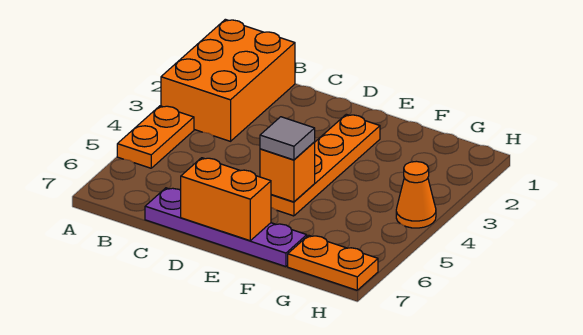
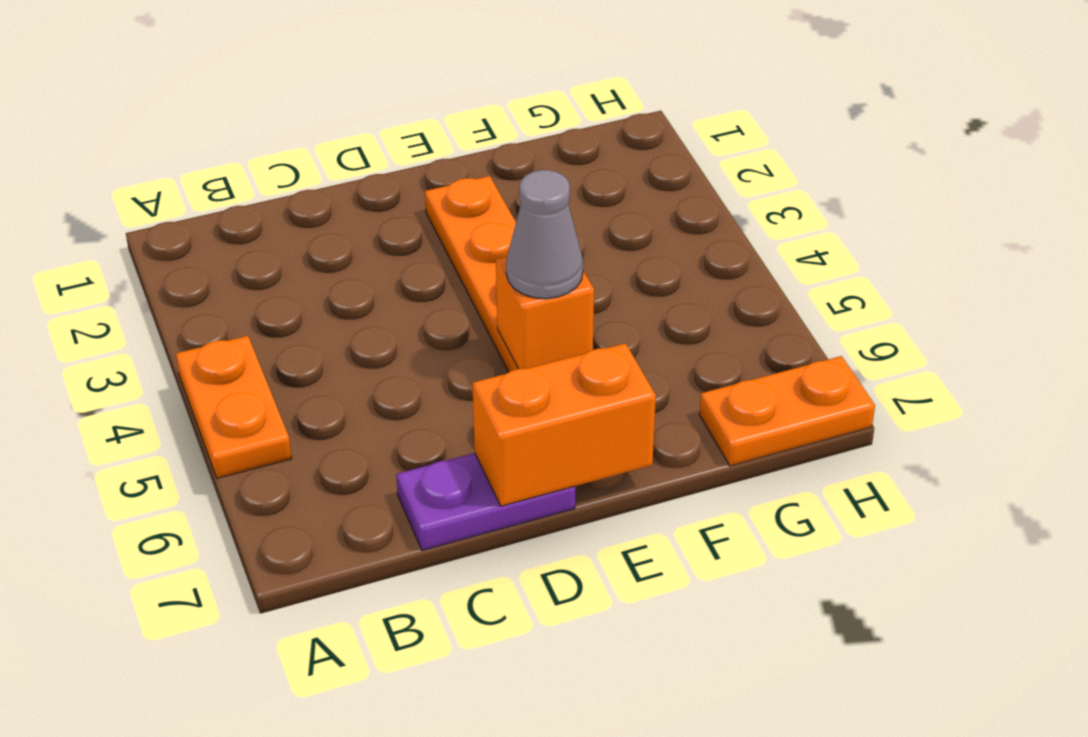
orange 2x3 brick [161,19,295,141] -> none
purple 1x4 plate [145,188,307,267] -> purple 1x2 plate [396,453,575,550]
grey 1x1 tile [260,117,315,160] -> grey 1x1 cone [506,170,583,299]
orange 1x1 cone [396,161,436,228] -> none

